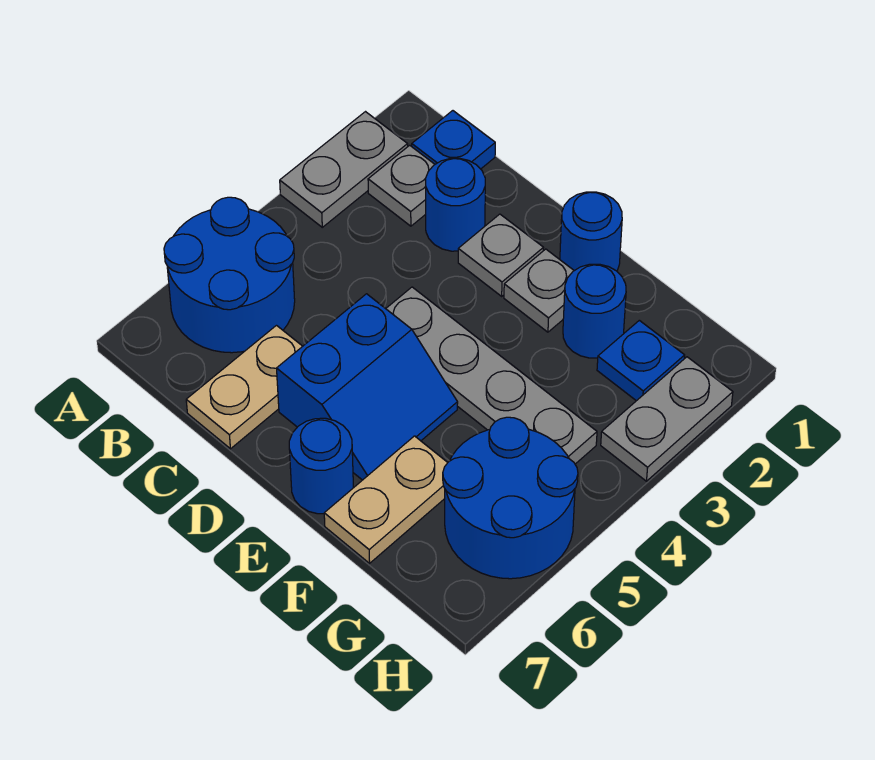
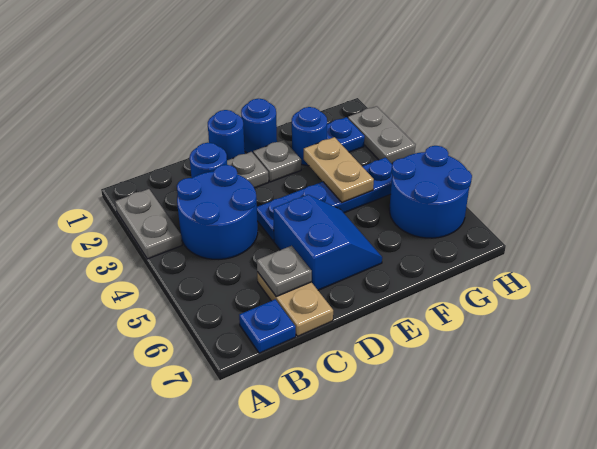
blue 2x2 round brick [164,197,295,353] -> blue 2x2 round brick moved to [177,165,258,259]
blue 1x1 plate [412,111,495,169] -> blue 1x1 plate moved to [239,299,296,353]
grey 1x1 plate [368,145,435,226] -> grey 1x1 plate moved to [257,246,312,297]
grey 1x4 plate [386,287,597,464] -> blue 1x4 plate [257,158,392,241]
blue 1x1 round brick [289,418,353,514] -> blue 1x1 round brick moved to [208,110,245,160]
tan 1x2 plate [324,436,448,563] -> tan 1x2 plate moved to [304,137,374,203]

